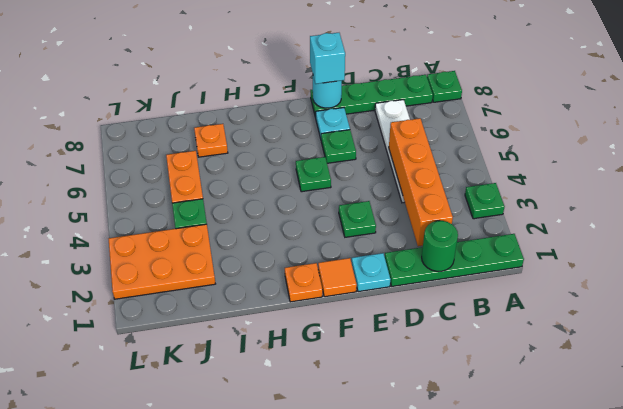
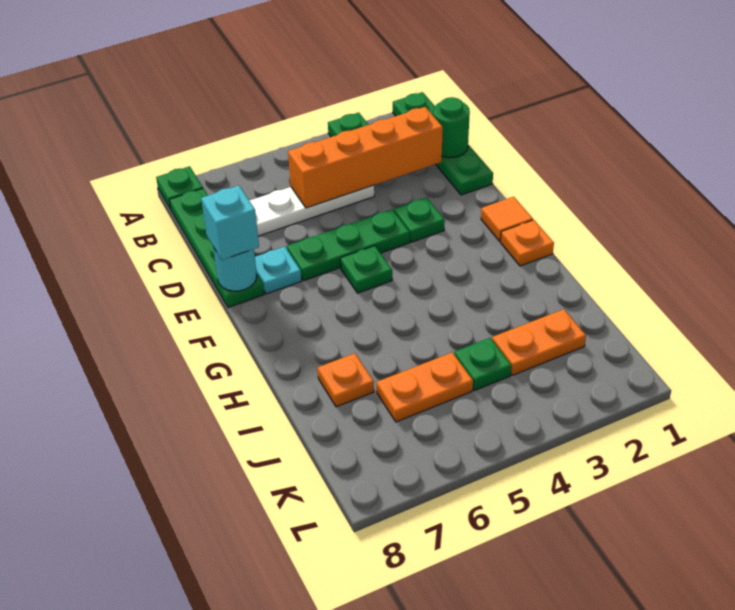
cyan 1x1 plate [352,253,390,292] -> none
green 1x1 plate [321,130,356,163] -> green 1x3 plate [287,210,410,281]
orange 2x3 plate [109,224,215,299] -> orange 1x2 plate [492,309,586,375]

